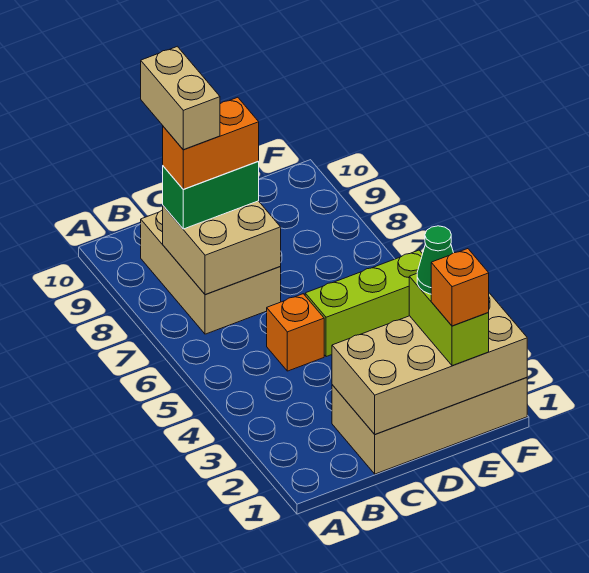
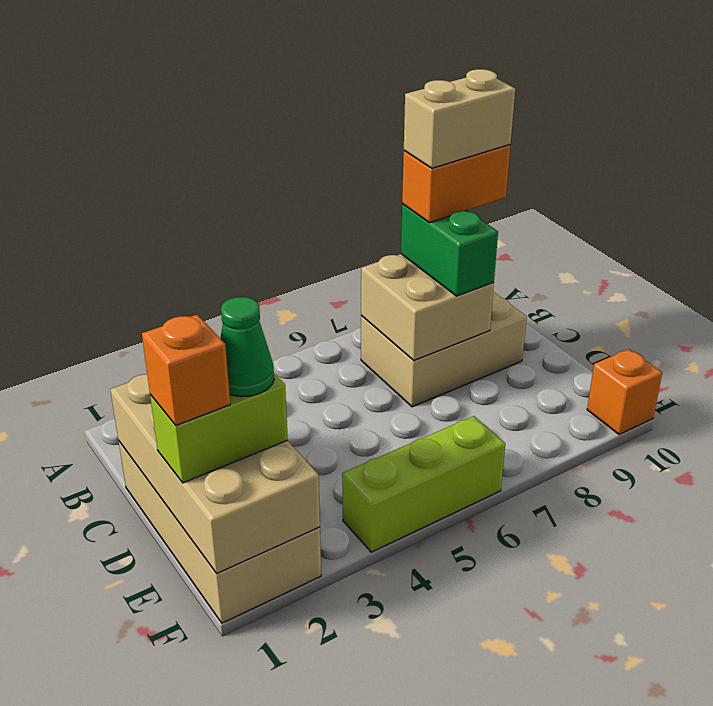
orange 1x2 brick [163,97,259,189] -> orange 1x2 brick turned to [402,145,510,223]
orange 1x1 brick [267,294,324,371] -> orange 1x1 brick moved to [587,349,662,435]
lime 1x3 brick [305,250,422,357] -> lime 1x3 brick turned to [342,416,505,552]

